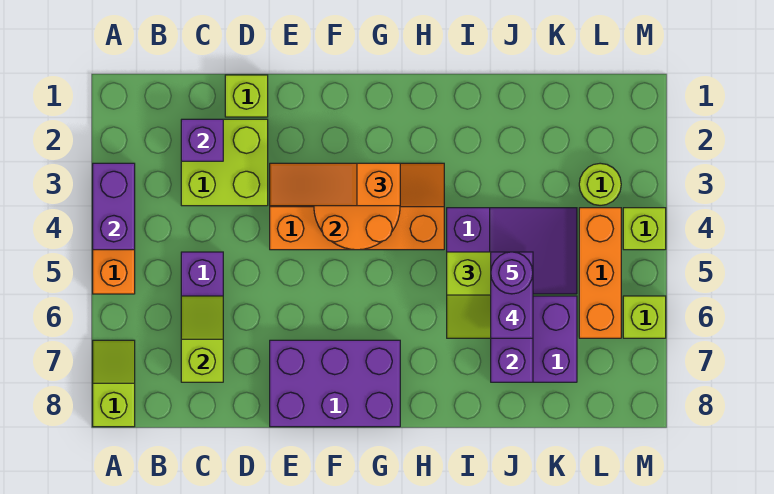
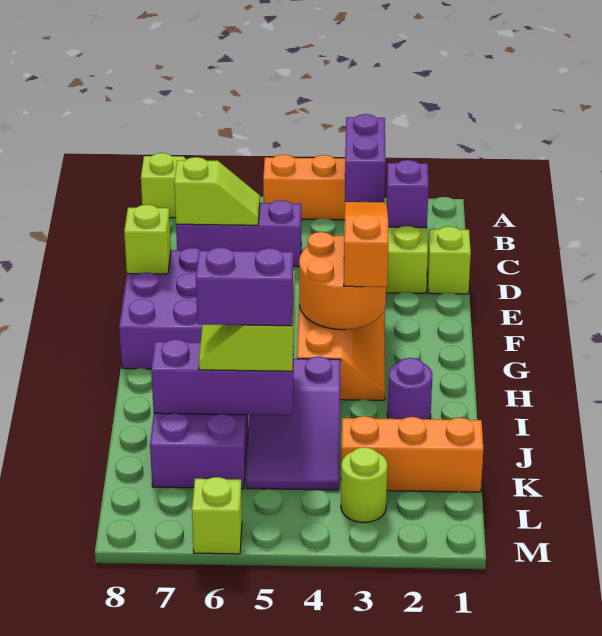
purple 1x2 brick [93,163,135,250] -> purple 1x2 brick turned to [345,114,386,202]
purple 1x1 round brick [491,252,533,294] -> purple 1x1 round brick moved to [387,358,433,419]
orange 1x3 brick [579,208,621,338] -> orange 1x3 brick moved to [341,416,483,492]
lime 1x1 brick [623,208,666,250] -> lime 1x1 brick moved to [124,205,171,274]

